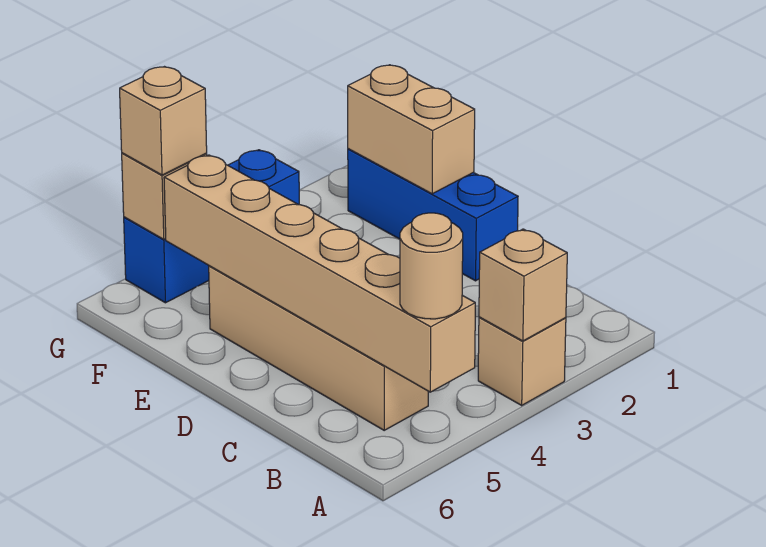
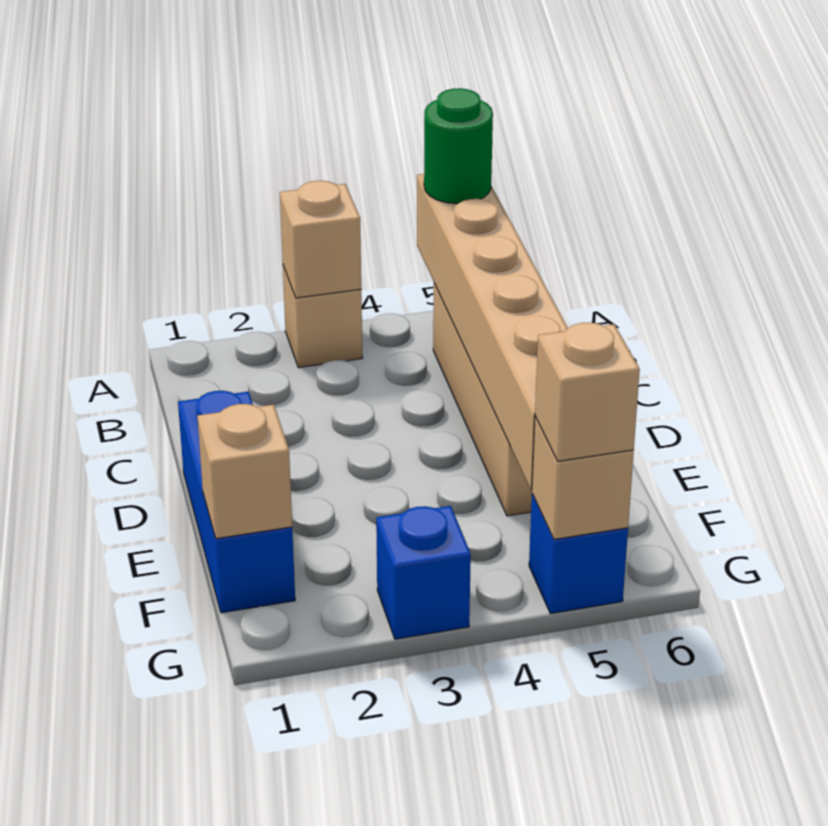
tan 1x1 round brick [400,213,463,319] -> green 1x1 round brick [424,88,493,204]
tan 1x2 brick [348,65,475,194] -> tan 1x1 brick [197,404,292,539]

